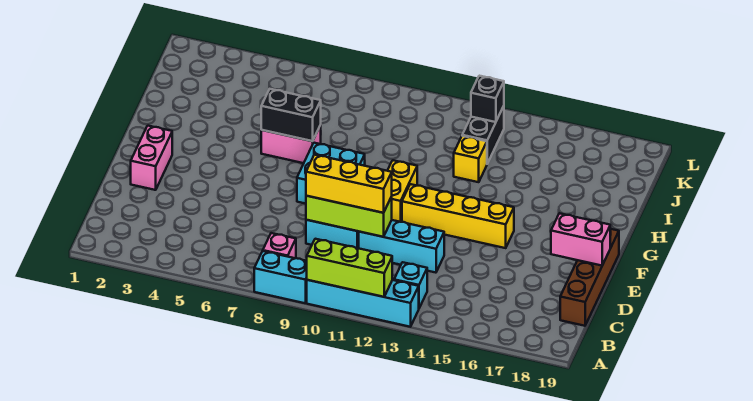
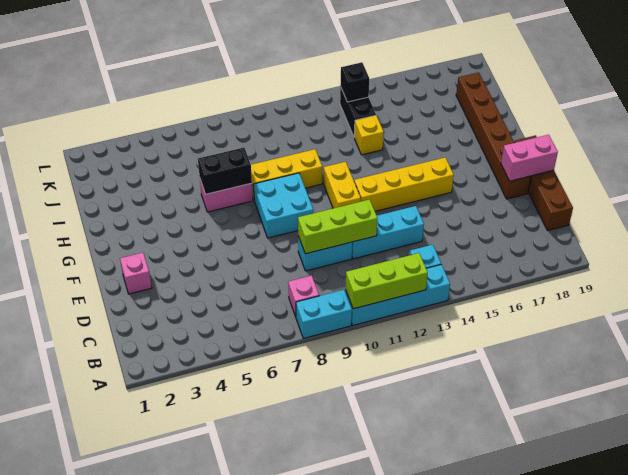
yellow 1x3 brick [306,155,392,213] -> yellow 1x3 brick moved to [251,149,322,199]
pink 1x2 brick [131,126,172,190] -> pink 1x1 brick [120,253,152,294]
none -> brown 1x6 brick [456,72,531,199]

